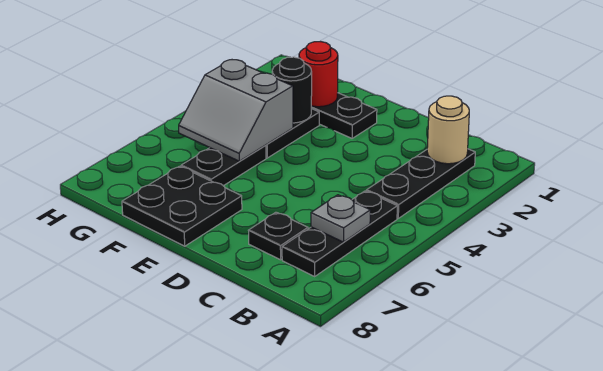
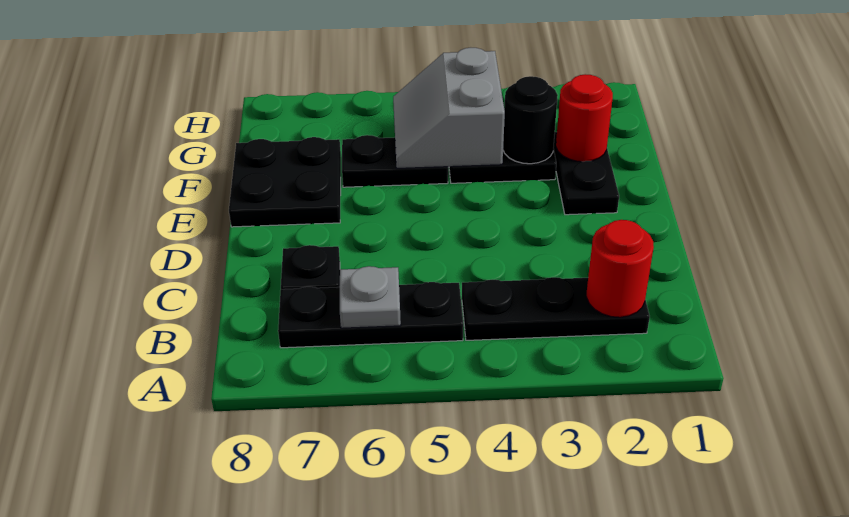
tan 1x1 round brick [427,96,469,164] -> red 1x1 round brick [587,220,654,317]

